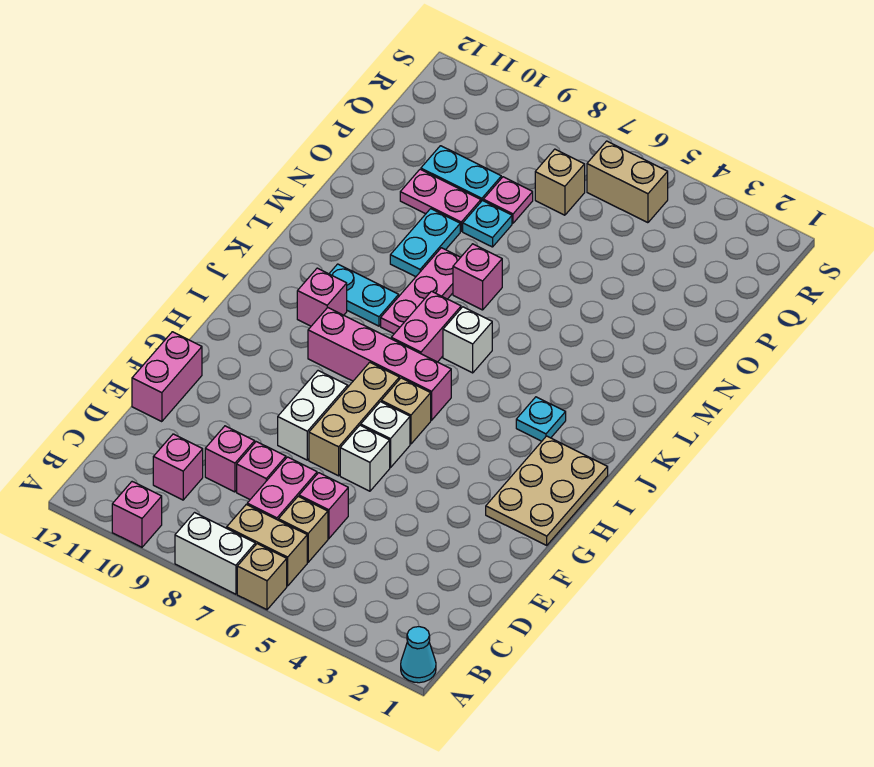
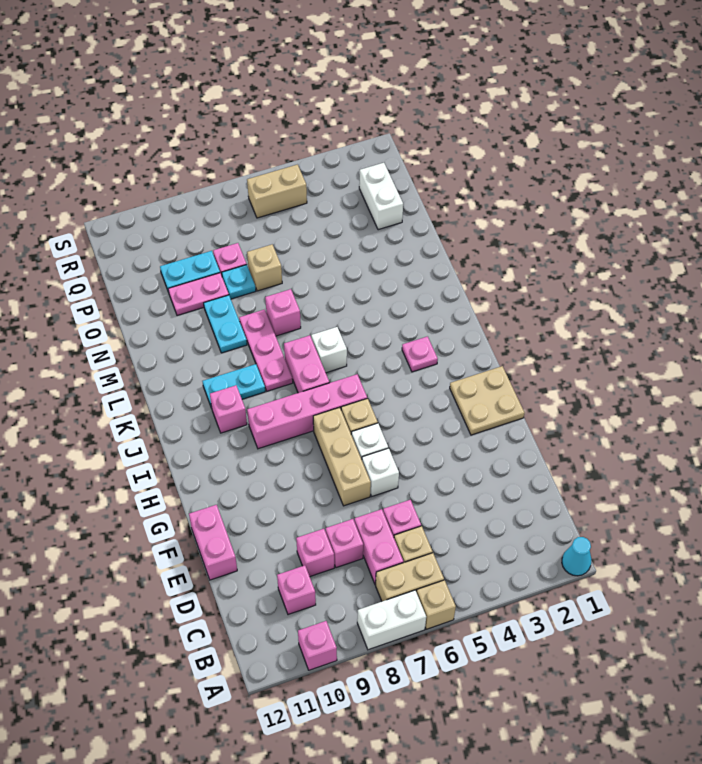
white 1x2 brick [278,371,348,460] -> white 1x2 brick moved to [359,163,403,230]
tan 2x3 plate [486,436,608,545] -> tan 2x2 plate [450,366,524,435]
cyan 1x1 plate [516,397,566,441] -> pink 1x1 plate [402,336,438,372]
tan 1x1 brick [535,149,585,215] -> tan 1x1 brick moved to [247,245,282,291]

